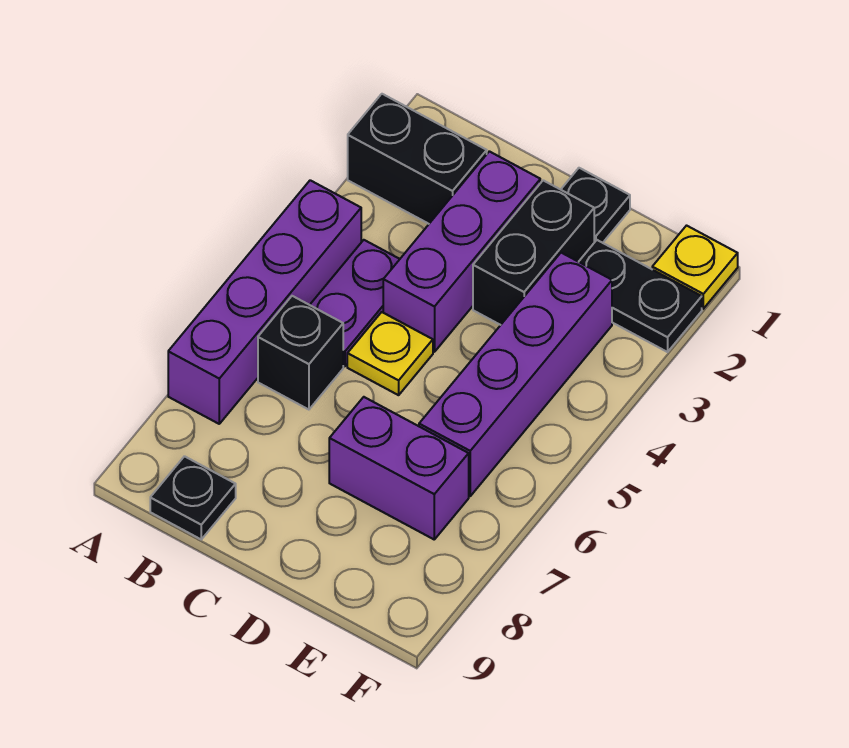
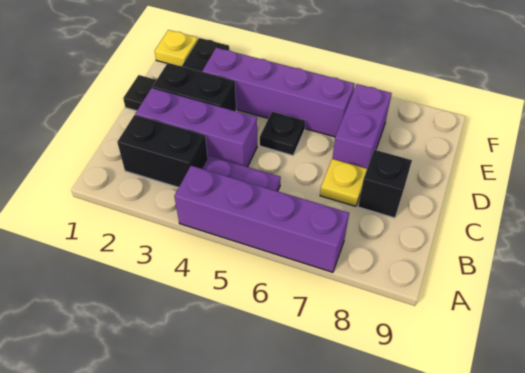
black 1x2 brick [348,94,487,224] -> black 1x2 brick turned to [117,115,208,187]
black 1x1 brick [258,296,343,410] -> black 1x1 brick moved to [358,150,412,218]
black 1x1 plate [150,456,236,539] -> black 1x1 plate moved to [260,112,305,155]
yellow 1x1 plate [347,312,433,395] -> yellow 1x1 plate moved to [320,159,367,206]

